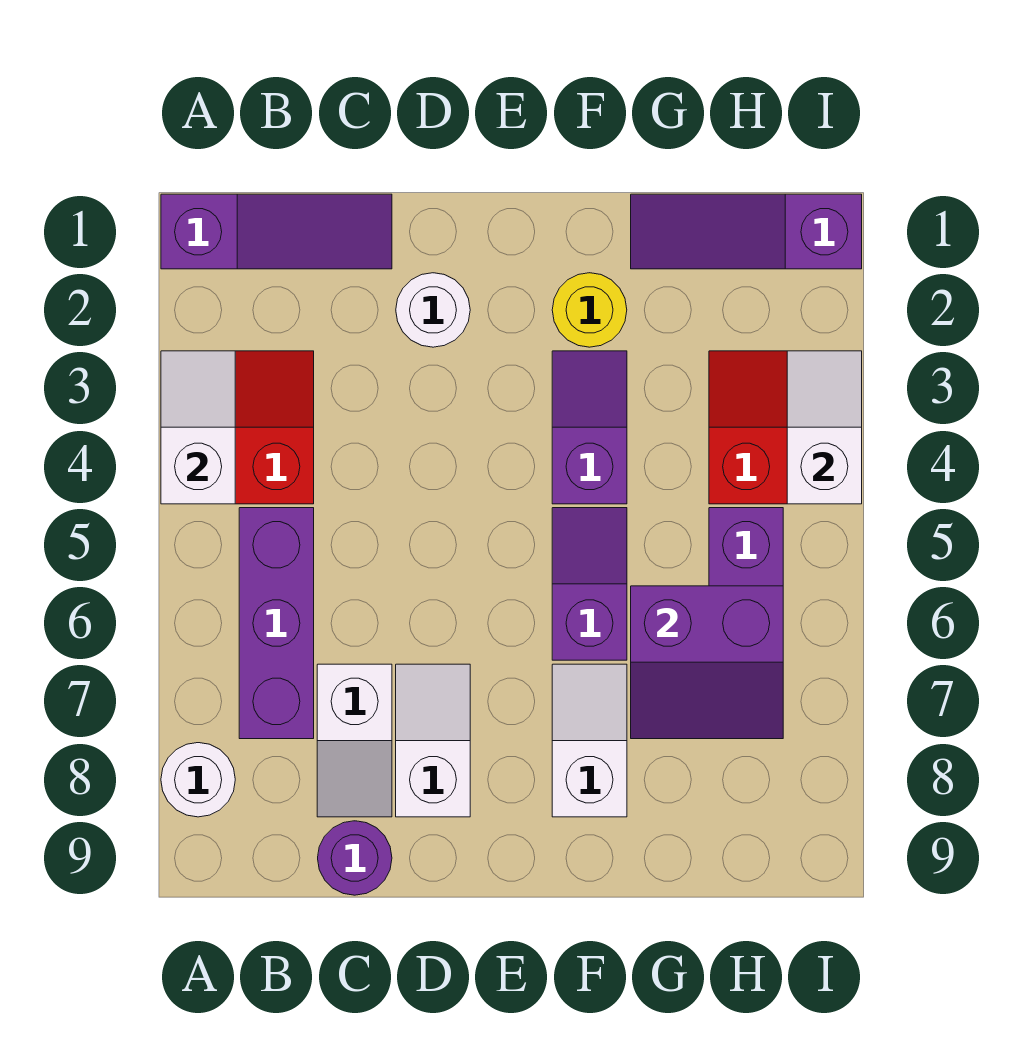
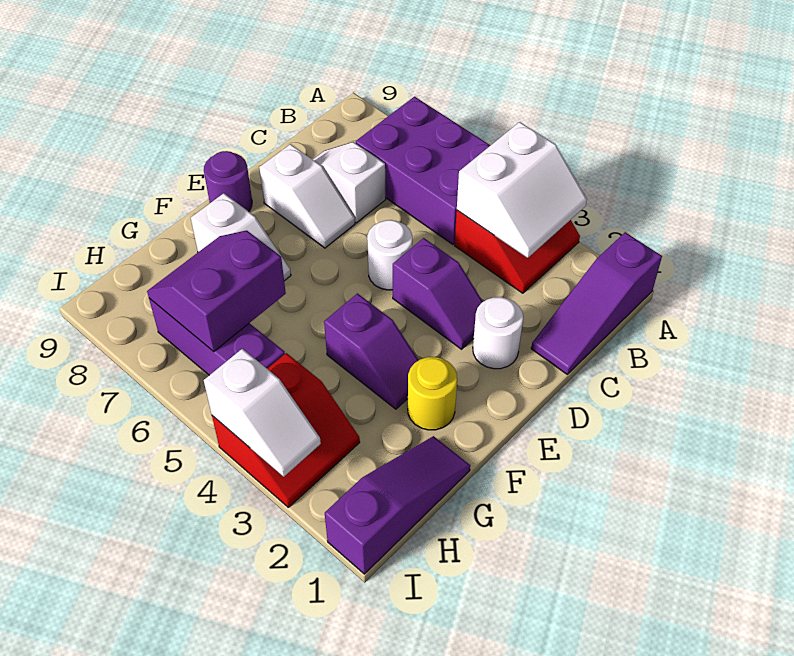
white 1x2 slope [161,351,235,504] -> white 2x2 slope [457,122,587,258]
white 1x1 round brick [161,743,235,817] -> white 1x1 round brick moved to [367,220,412,290]
purple 1x3 brick [239,508,314,739] -> purple 2x3 brick [356,97,490,244]
purple 1x1 round brick [318,821,392,895] -> purple 1x1 round brick moved to [204,151,252,212]
purple 1x2 slope [552,508,627,660] -> purple 1x2 slope moved to [393,238,483,349]

